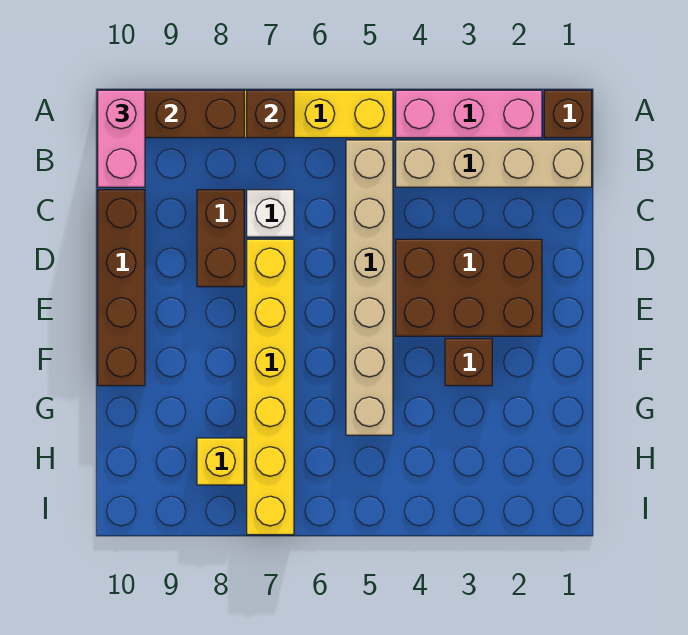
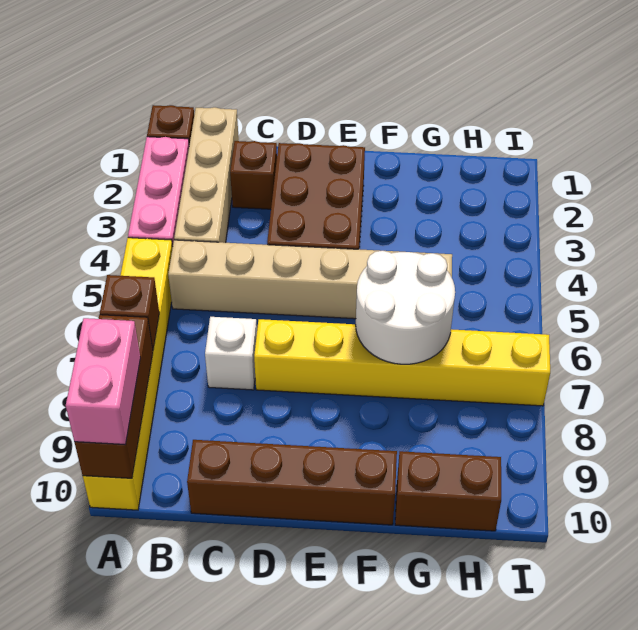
pink 1x2 brick [98,90,145,187] -> pink 1x2 brick turned to [66,318,140,445]
brown 1x2 brick [197,190,244,287] -> brown 1x2 brick moved to [395,451,501,531]
brown 1x1 brick [445,339,492,386] -> brown 1x1 brick moved to [230,141,277,209]
none -> white 2x2 round brick [356,251,455,364]
yellow 1x1 brick [197,438,244,485] -> none

